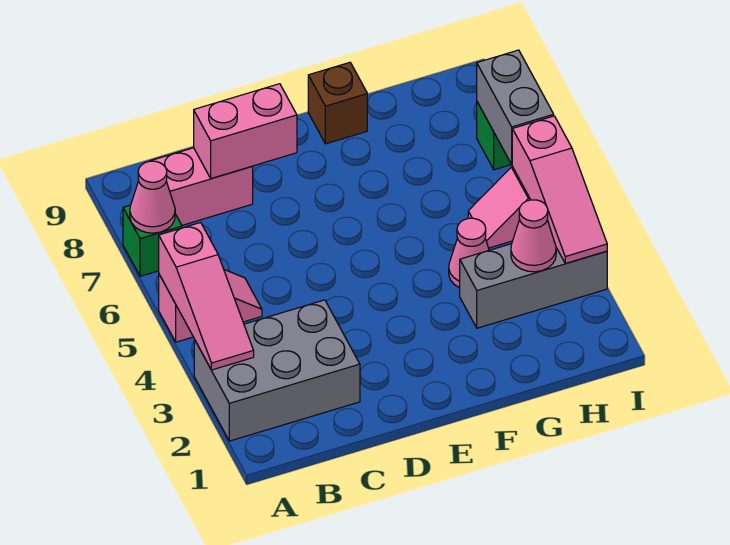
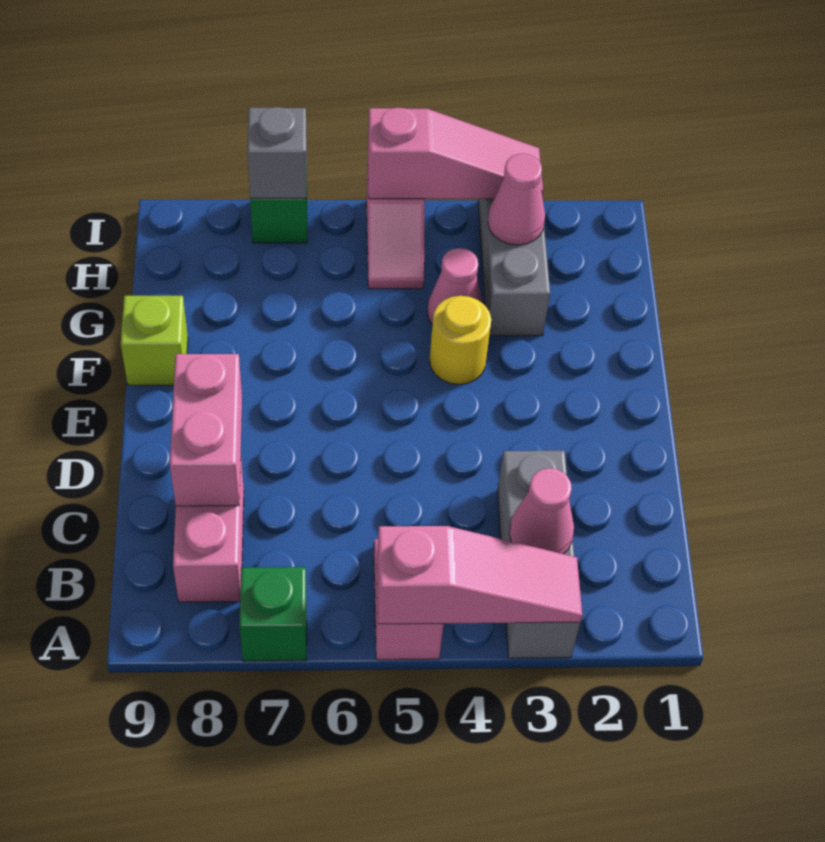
grey 2x3 brick [194,300,360,441] -> grey 1x3 brick [497,451,580,658]
pink 1x1 cone [130,161,175,233] -> pink 1x1 cone moved to [509,468,574,554]
none -> yellow 1x1 round brick [429,296,491,384]
brown 1x1 brick [308,62,367,144] -> lime 1x1 brick [121,296,188,385]
grey 1x2 brick [477,50,554,164] -> grey 1x1 brick [248,107,307,198]

